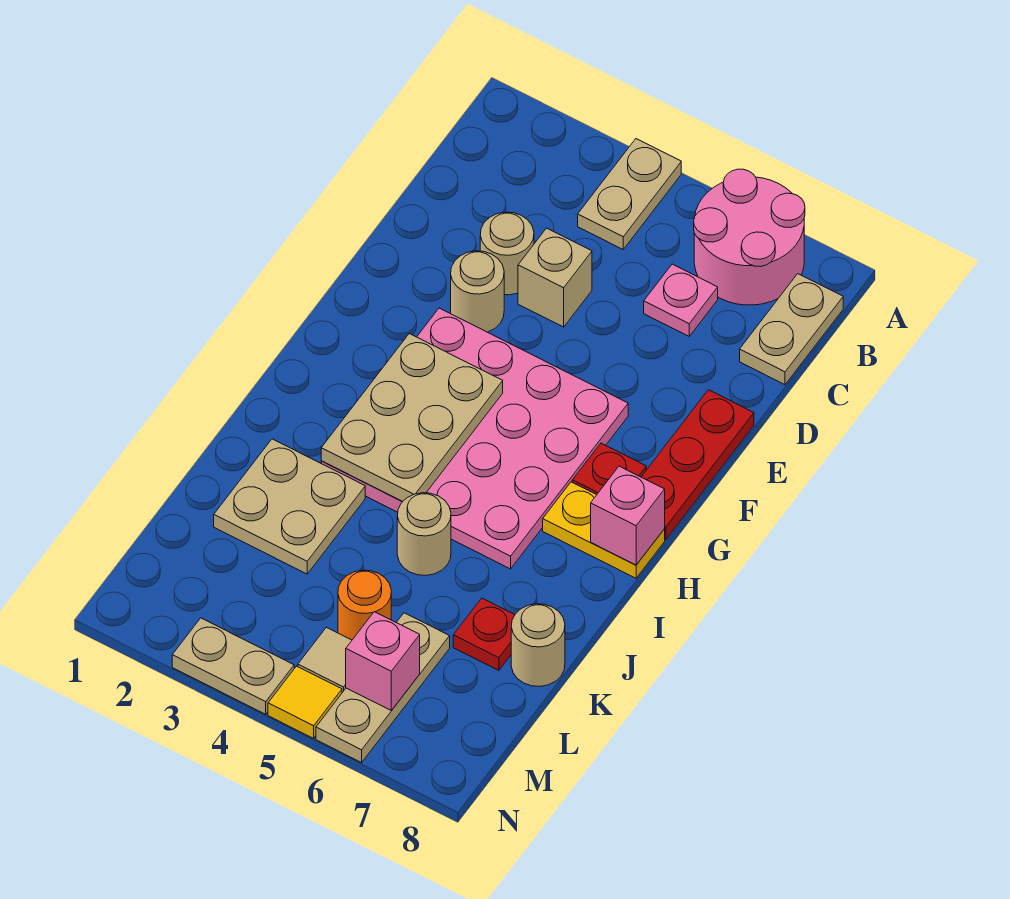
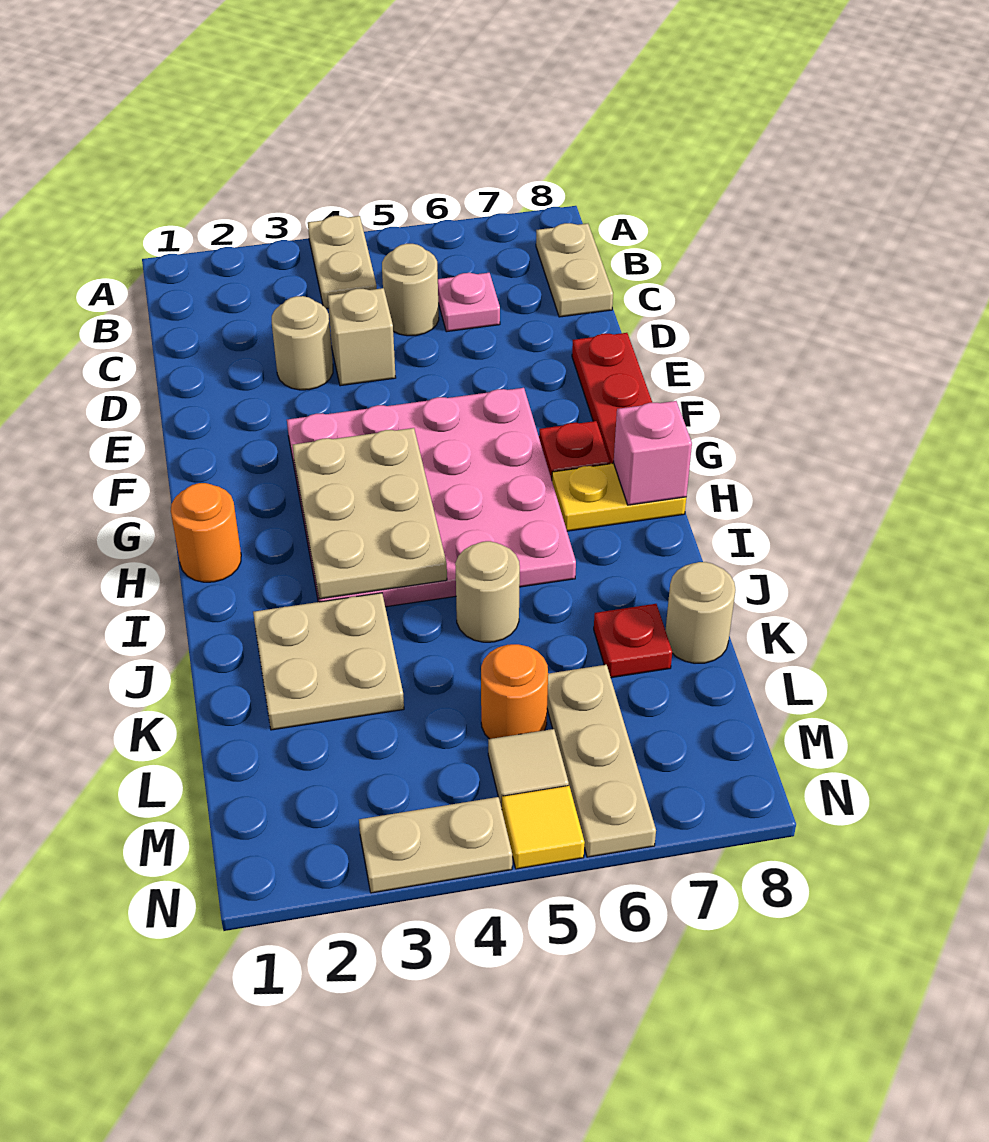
pink 2x2 round brick [694,169,805,305] -> none
tan 1x1 round brick [451,251,504,332] -> tan 1x1 round brick moved to [382,244,439,336]
none -> orange 1x1 round brick [171,483,241,582]
pink 1x1 brick [346,612,420,711] -> none

